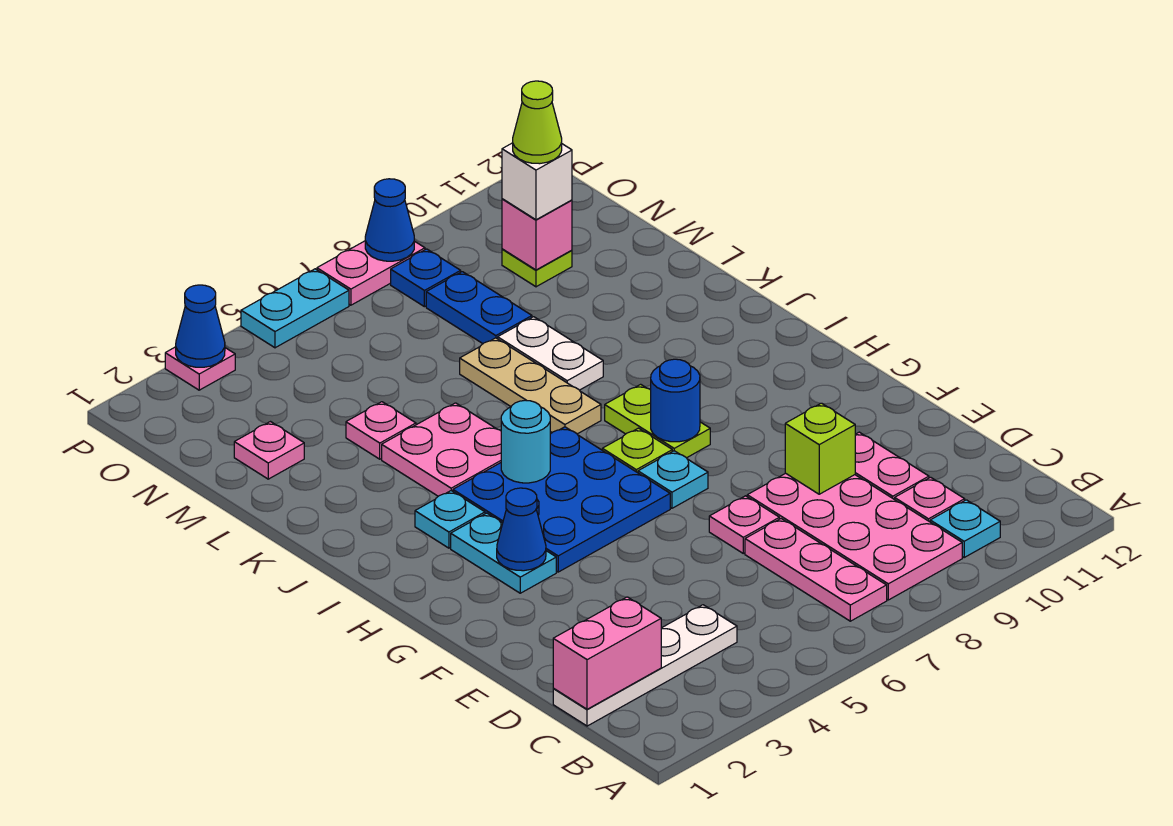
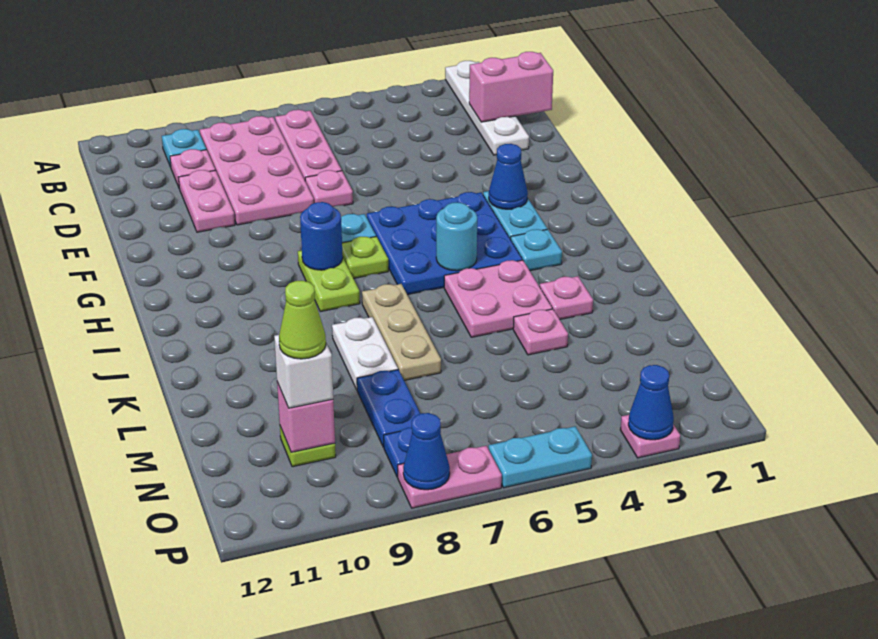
white 1x4 plate [553,605,737,726] -> white 1x4 plate turned to [445,61,529,155]
lime 1x1 brick [785,403,855,494] -> none
pink 1x1 plate [234,422,304,479] -> pink 1x1 plate moved to [540,276,593,319]

